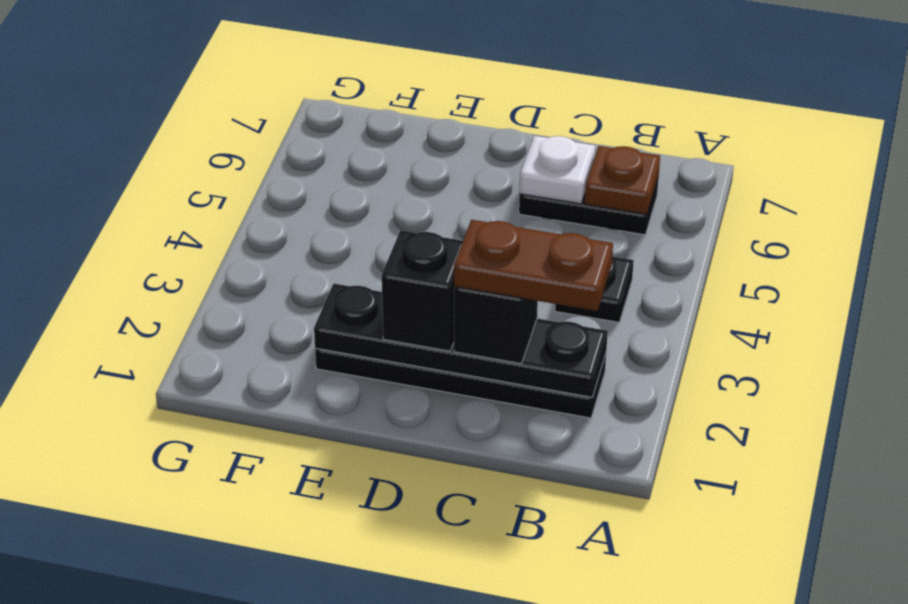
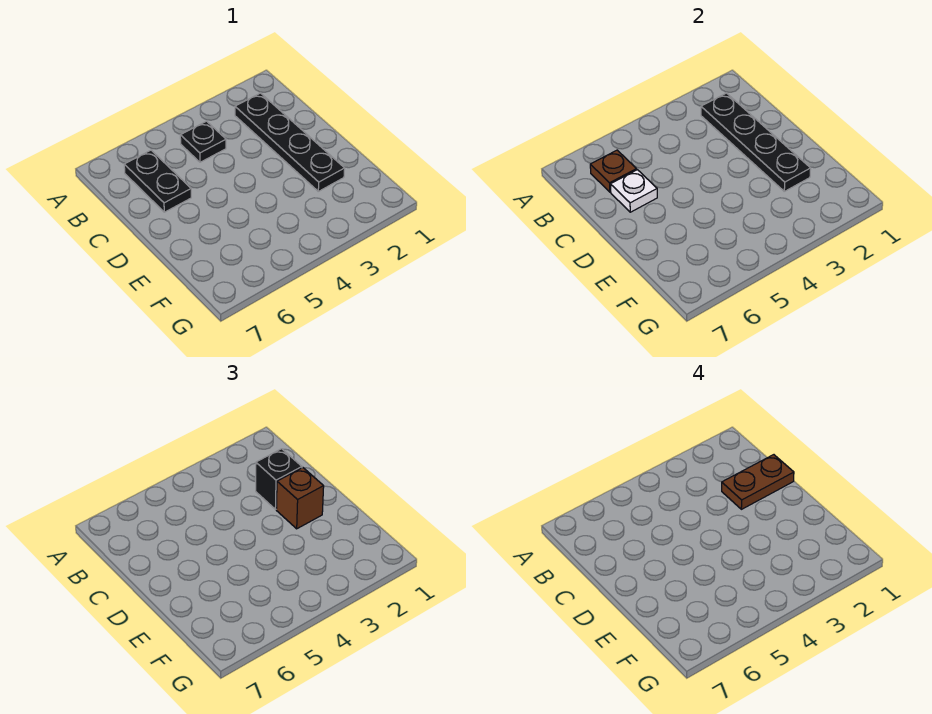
brown 1x2 plate [454,220,613,311] -> brown 1x2 plate turned to [722,455,794,509]
black 1x1 brick [382,230,463,351] -> brown 1x1 brick [276,468,324,529]

